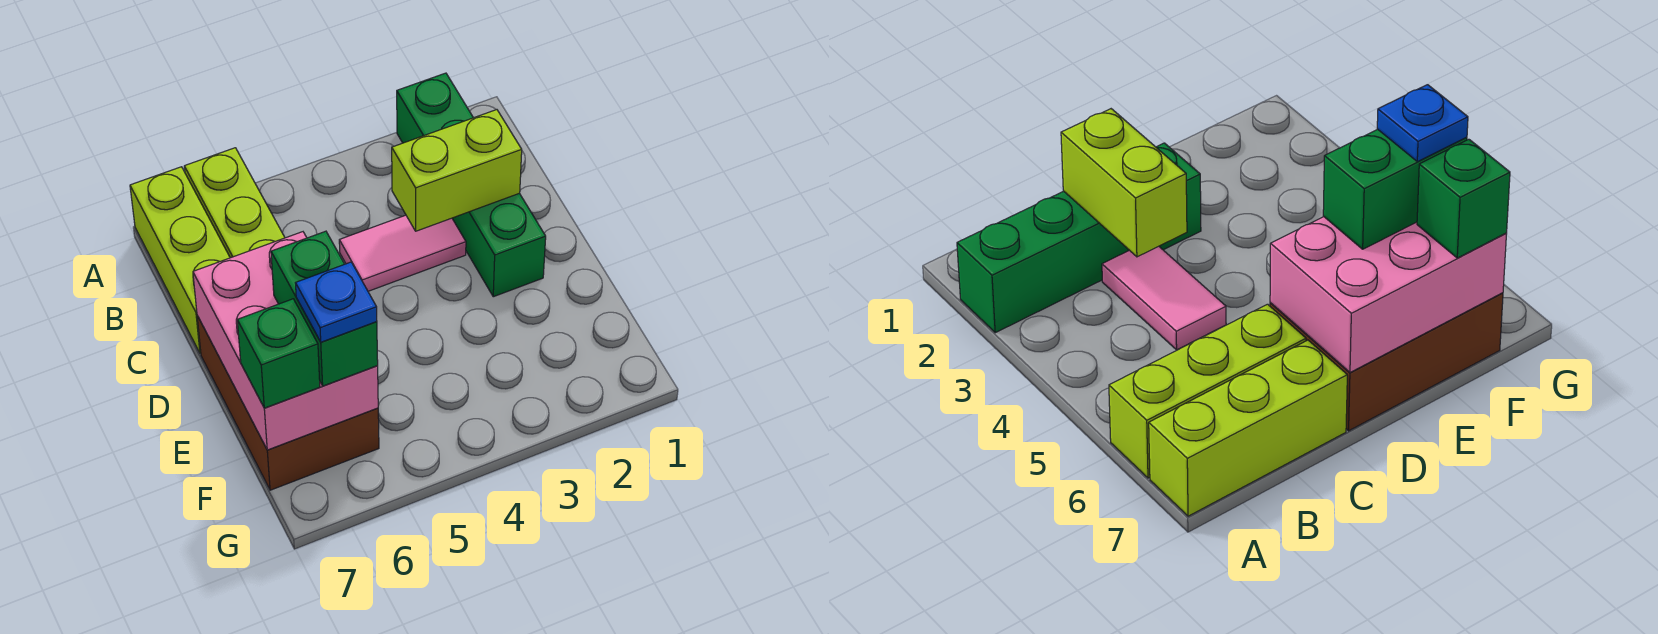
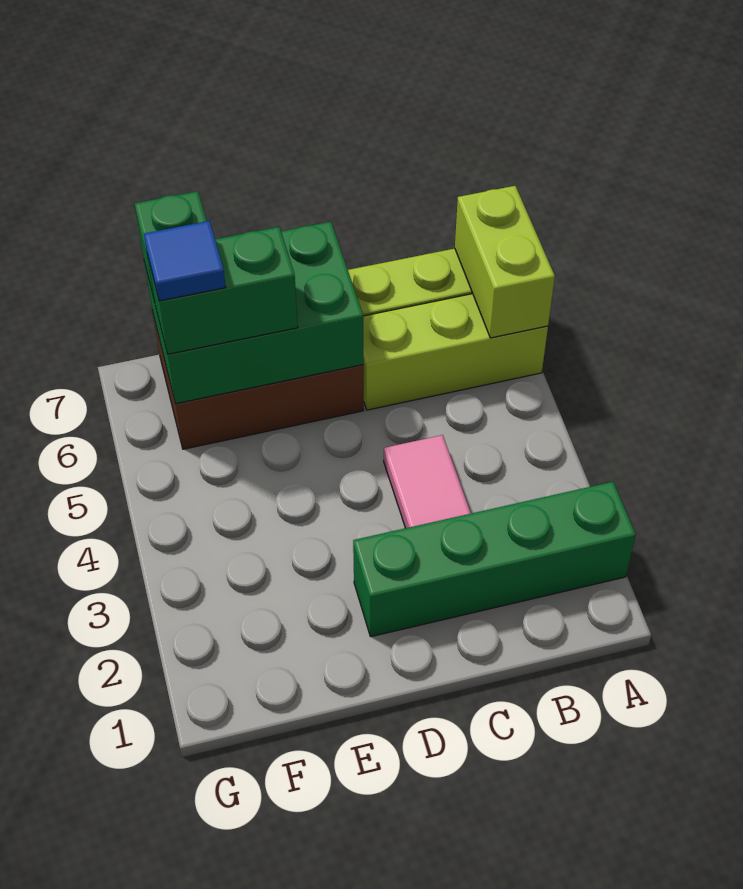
lime 1x2 brick [392,110,522,231] -> lime 1x2 brick moved to [455,186,555,338]
pink 2x3 brick [193,232,378,450] -> green 2x3 brick [144,222,364,404]
blue 1x1 plate [296,262,377,342] -> blue 1x1 tile [144,221,226,301]

